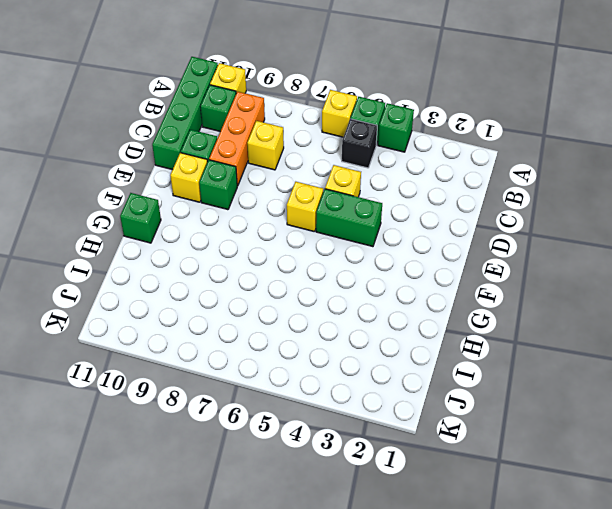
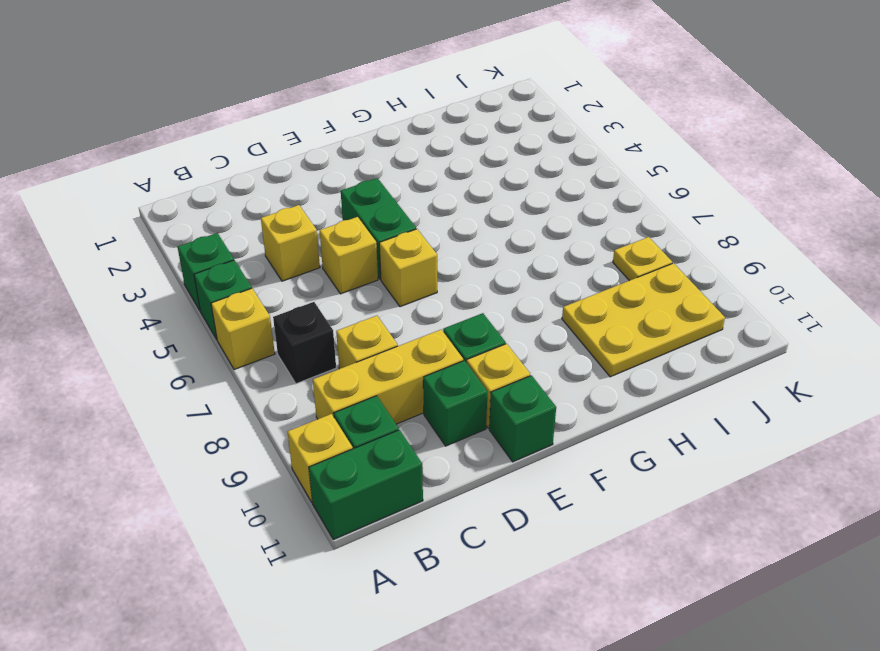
green 1x4 brick [152,57,218,170] -> green 1x2 brick [309,430,423,540]
black 1x1 brick [342,119,377,168] -> black 1x1 brick moved to [273,302,336,384]
orange 1x3 brick [209,92,265,186] -> yellow 1x3 brick [313,329,463,424]
none -> yellow 1x1 brick [261,205,320,281]
green 1x1 brick [120,193,161,243] -> green 1x1 brick moved to [489,376,556,462]
none -> yellow 2x3 plate [562,263,725,377]
none -> yellow 1x1 plate [613,237,672,281]

